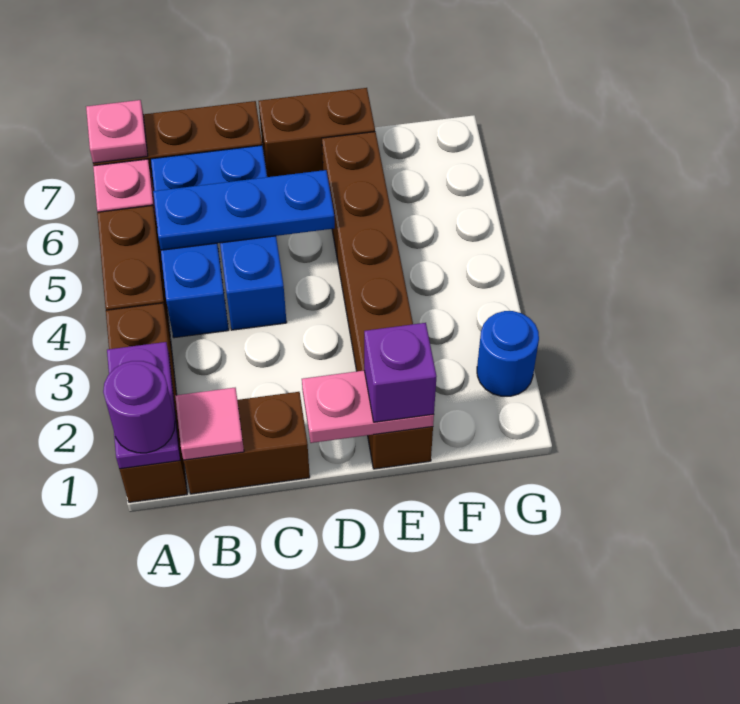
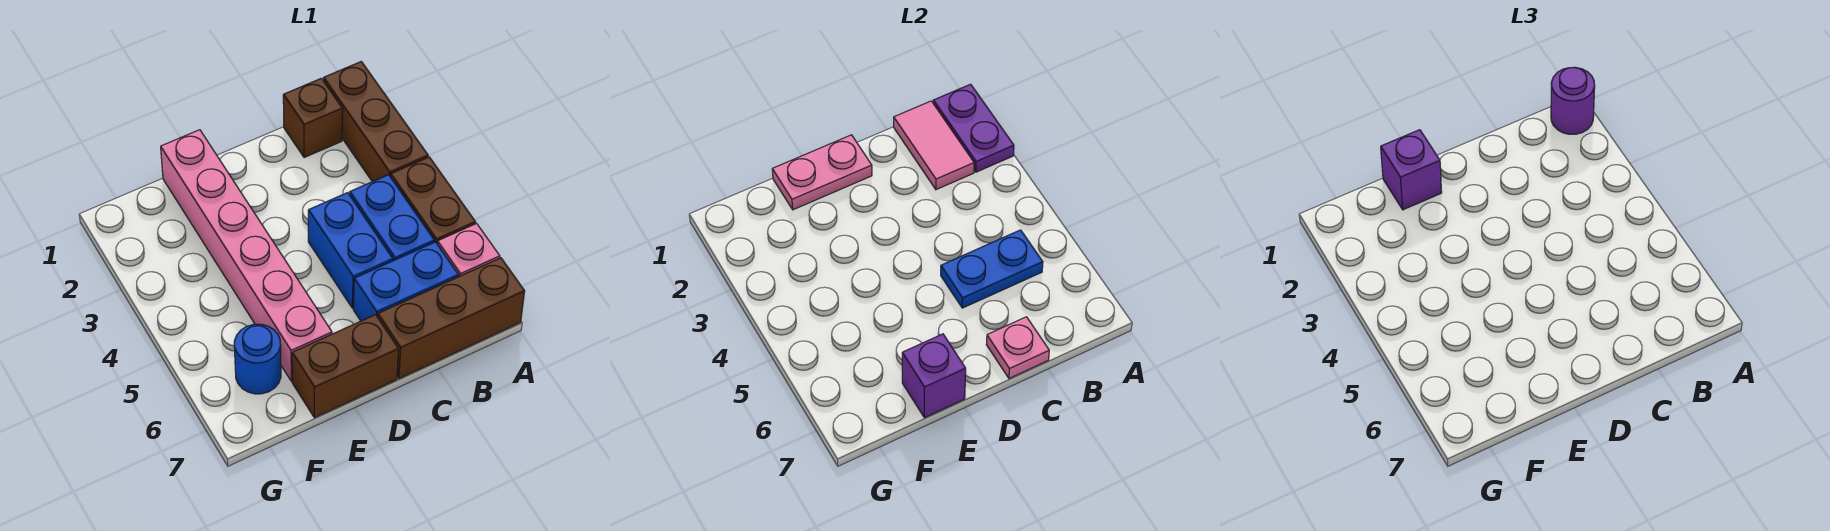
pink 1x1 plate [86,100,148,163] -> pink 1x1 plate moved to [986,317,1049,378]
brown 1x2 brick [184,392,310,494] -> brown 1x1 brick [283,78,343,158]
pink 1x1 tile [175,388,244,460] -> pink 1x2 tile [894,101,974,190]
blue 1x3 plate [153,170,335,250] -> blue 1x2 plate [941,230,1043,308]
brown 1x6 brick [322,132,433,469] -> pink 1x6 brick [161,130,332,381]
none -> purple 1x1 brick [902,334,966,418]
blue 1x1 round brick [477,311,539,396] -> blue 1x1 round brick moved to [234,324,281,394]

